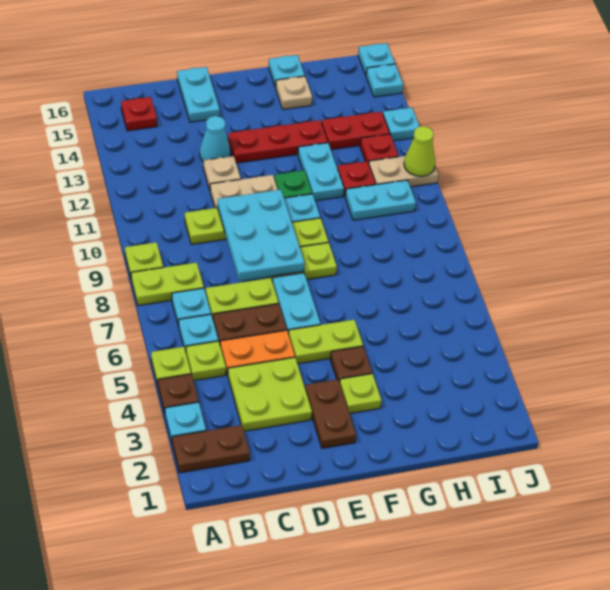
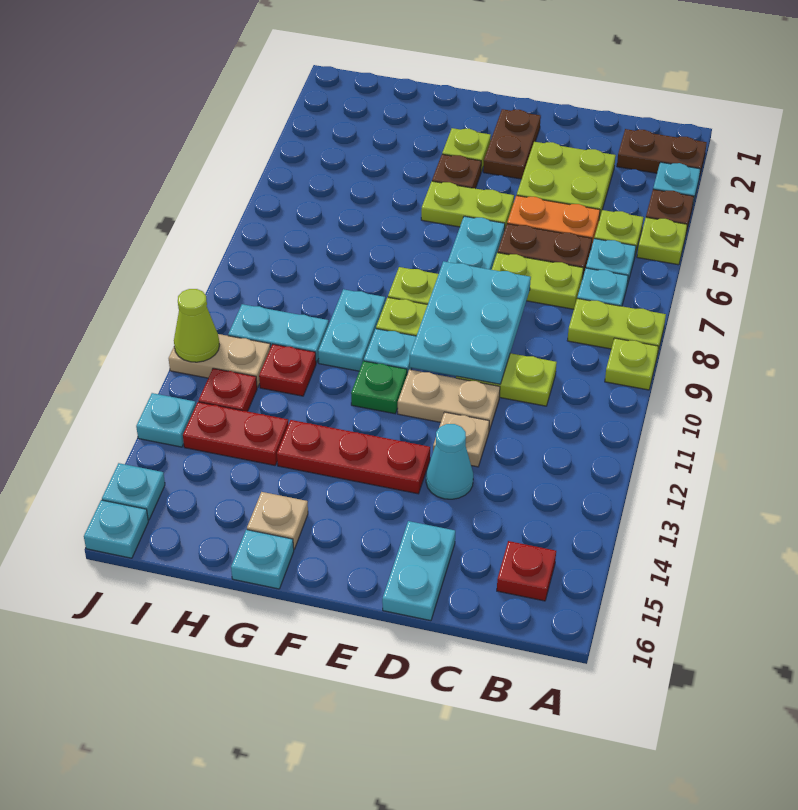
cyan 1x2 plate [298,143,344,201] -> cyan 1x2 plate moved to [318,289,385,371]

